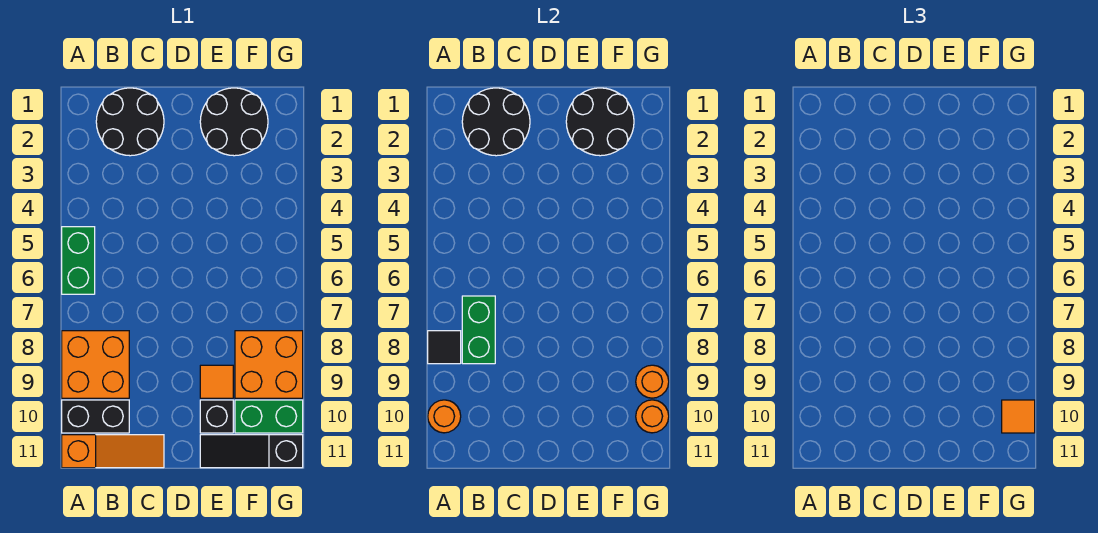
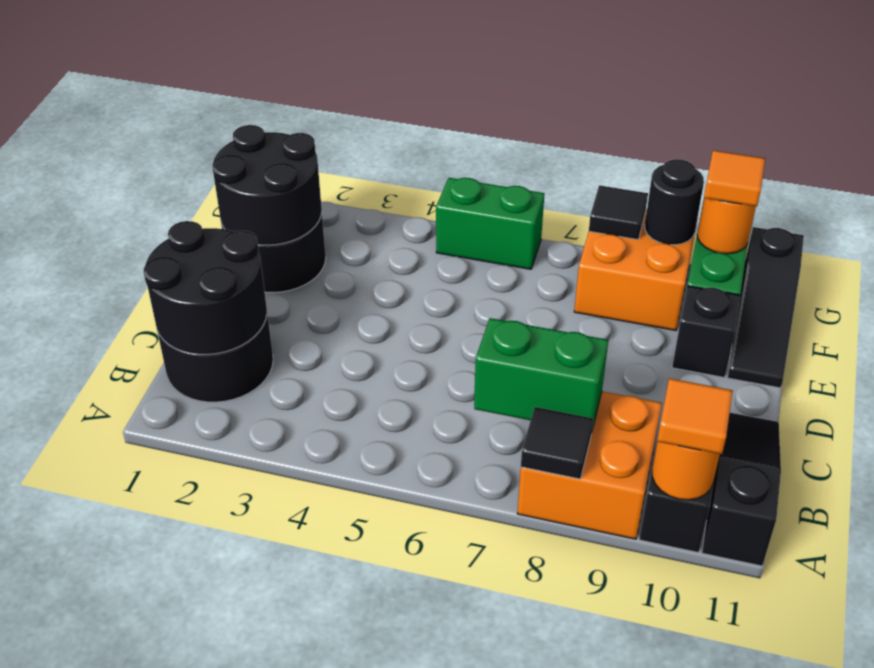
green 1x2 brick [62,227,95,294] -> green 1x2 brick moved to [436,178,544,269]
orange 1x3 slope [62,435,164,468] -> black 1x3 slope [702,413,781,566]
orange 1x1 tile [200,365,233,398] -> orange 1x1 tile moved to [657,378,733,454]
none -> black 1x1 tile [589,185,648,240]
orange 1x1 round brick [636,365,669,398] -> black 1x1 round brick [645,159,704,245]

